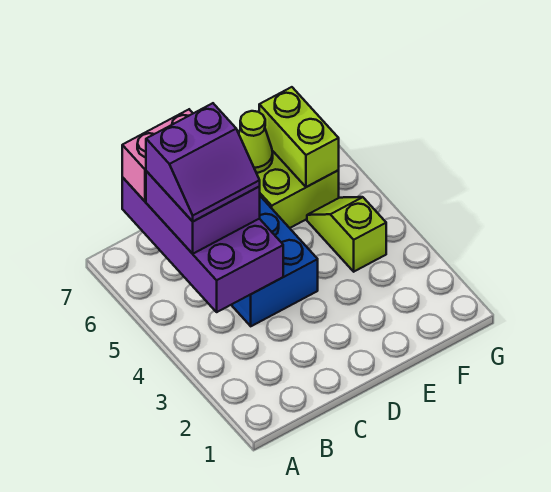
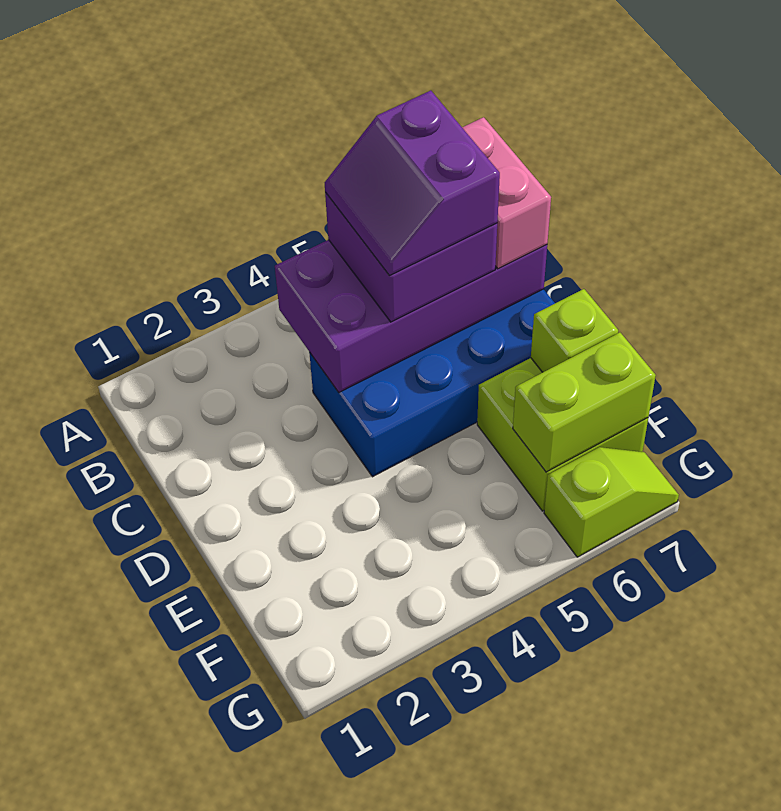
lime 1x1 cone [239,111,273,173] -> lime 1x1 brick [531,289,618,372]
lime 1x2 slope [307,197,386,272] -> lime 1x2 slope moved to [544,447,679,557]

